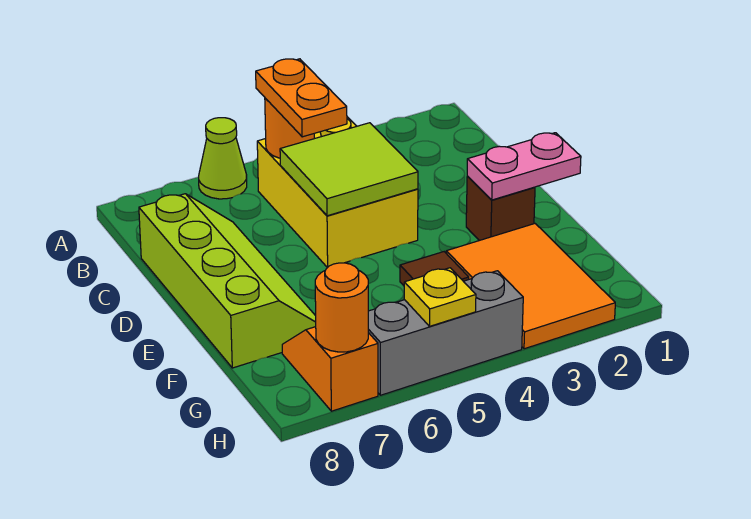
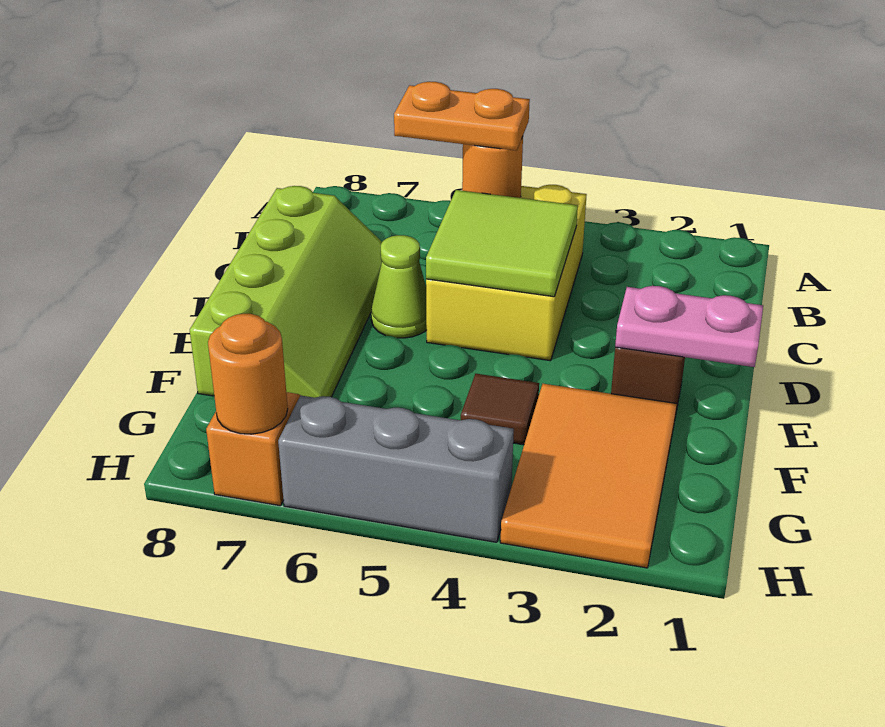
lime 1x1 cone [199,118,247,199] -> lime 1x1 cone moved to [371,235,427,338]
orange 1x2 plate [256,59,347,137] -> orange 1x2 plate turned to [394,82,530,151]
yellow 1x1 plate [404,268,476,326] -> none

